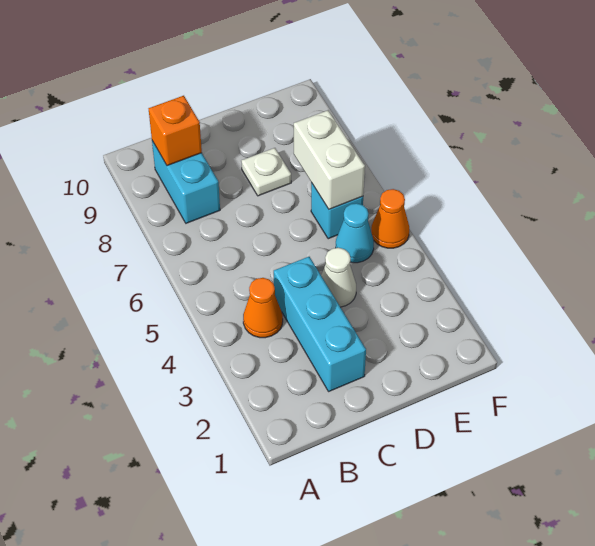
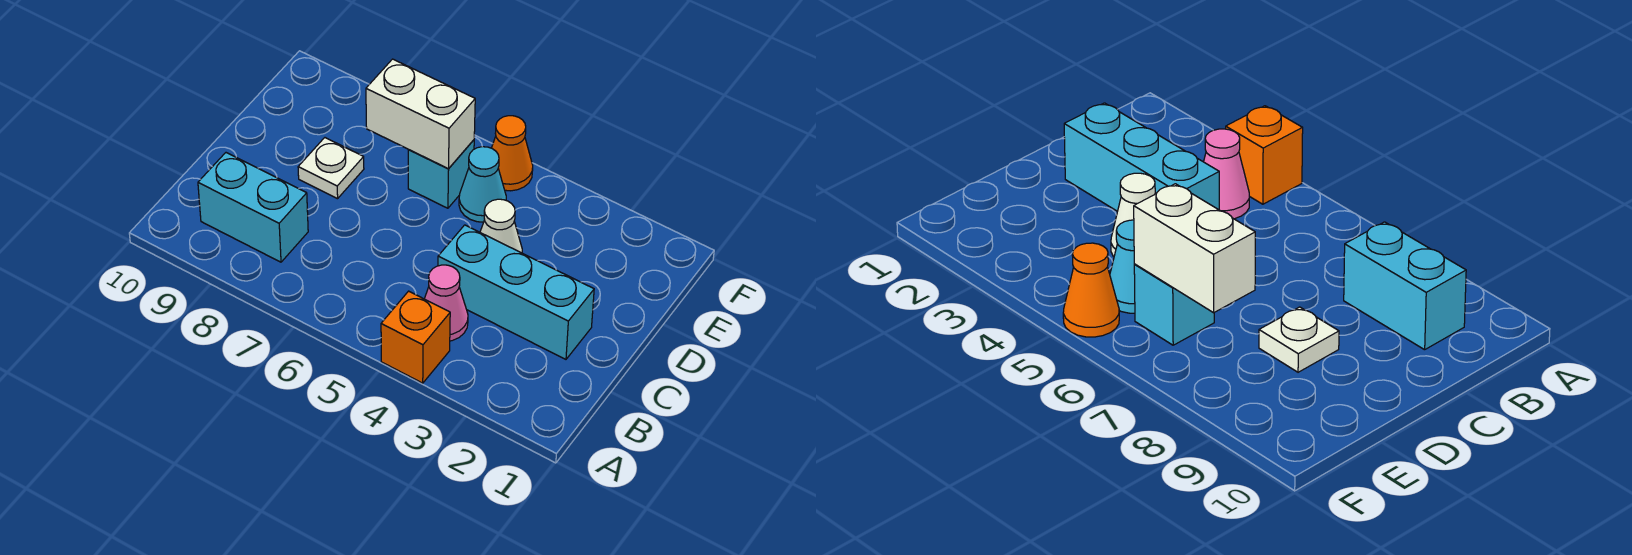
orange 1x1 cone [243,278,283,338] -> pink 1x1 cone [425,265,468,341]
orange 1x1 brick [149,96,202,166] -> orange 1x1 brick moved to [381,291,450,383]

